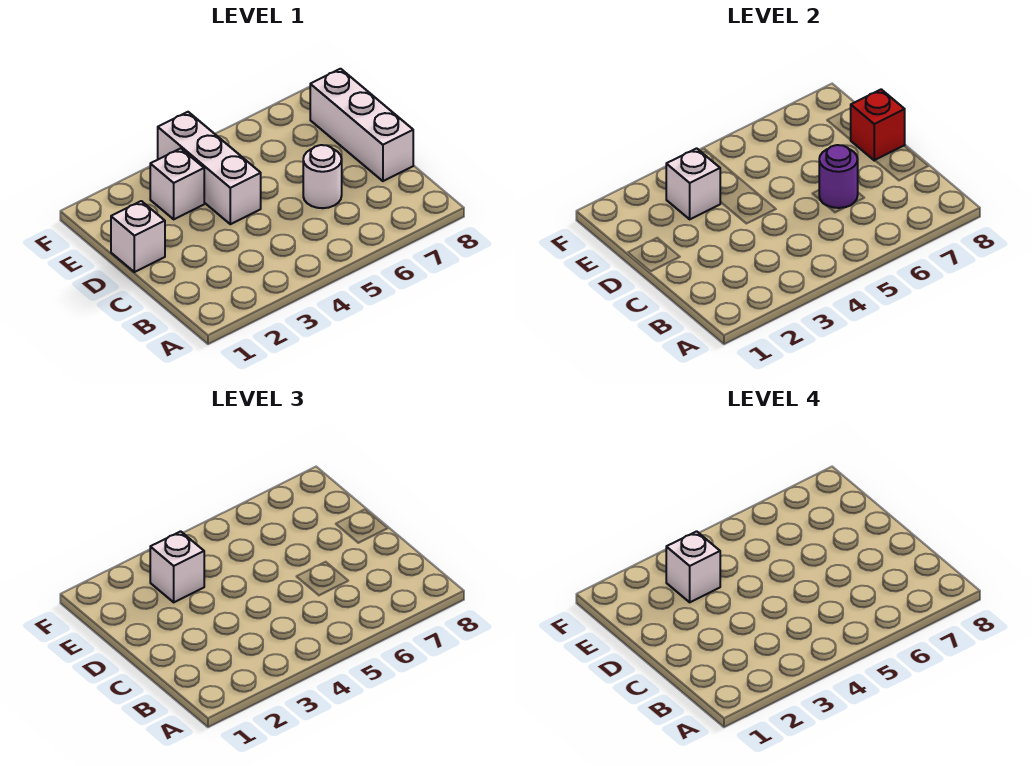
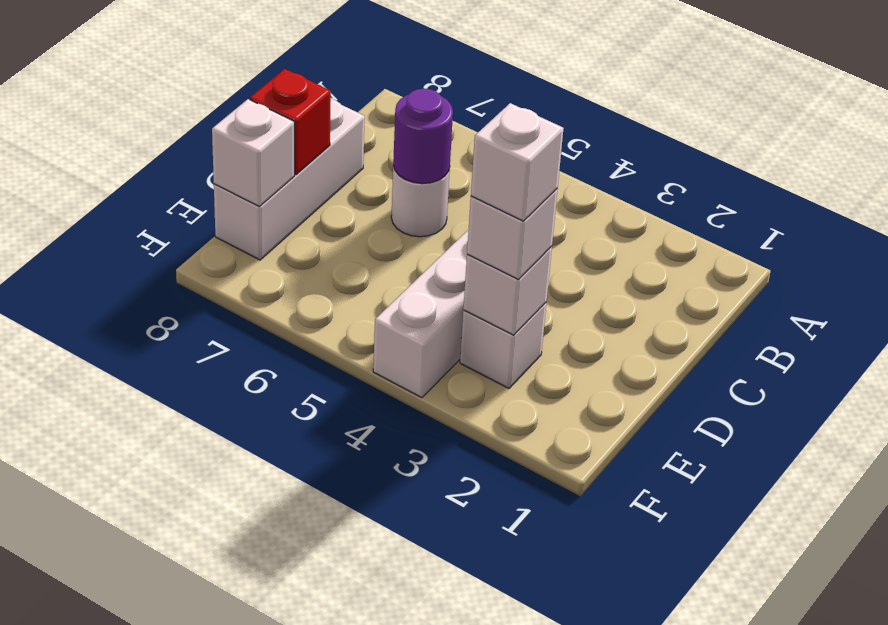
white 1x1 brick [111,201,165,272] -> white 1x1 brick moved to [212,99,294,206]

